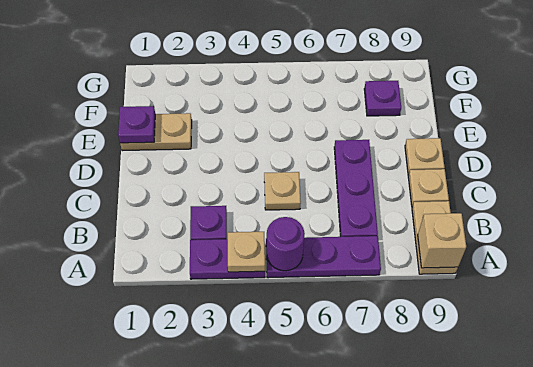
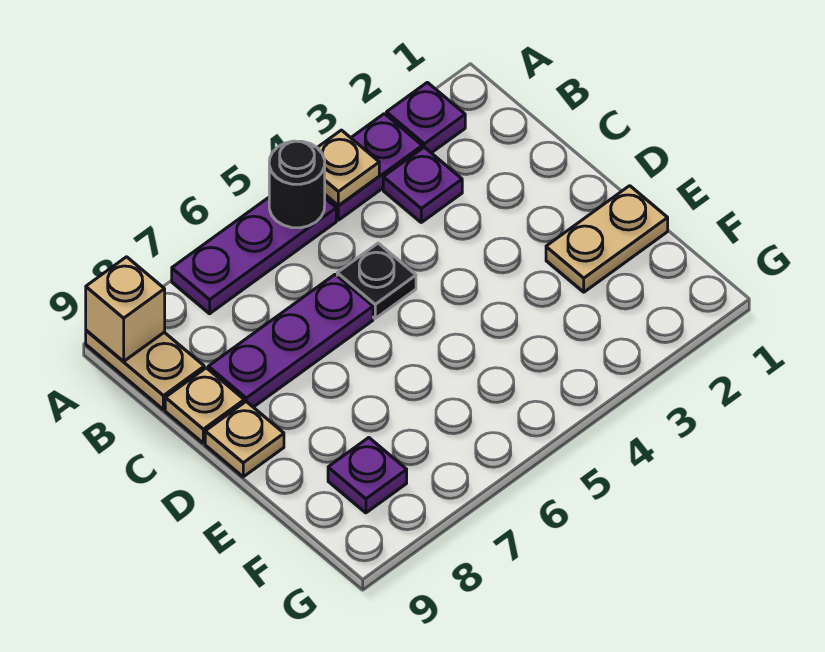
purple 1x1 round brick [266,217,305,271] -> black 1x1 round brick [269,141,325,228]
purple 1x3 plate [334,140,378,237] -> purple 1x3 plate turned to [208,274,373,407]
tan 1x1 plate [264,172,301,210] -> black 1x1 plate [337,243,416,318]
purple 1x1 plate [118,106,155,143] -> purple 1x1 plate moved to [386,82,465,153]

